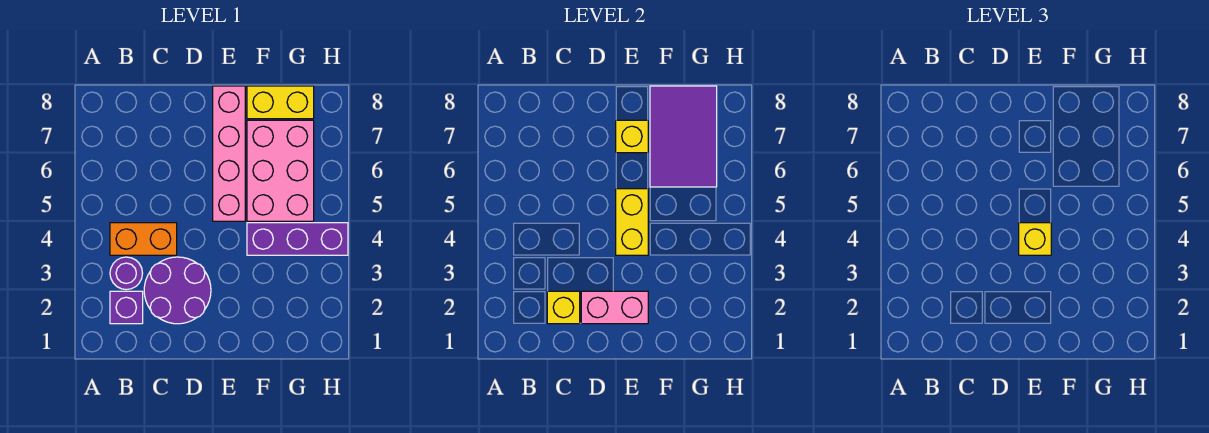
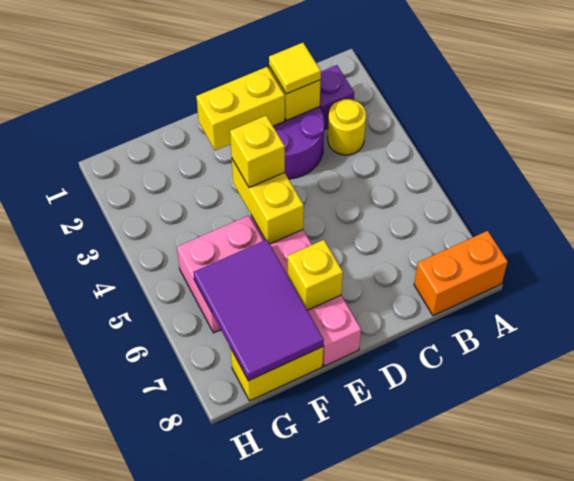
purple 1x1 round brick [110,257,143,290] -> yellow 1x1 round brick [328,99,366,155]
orange 1x2 brick [110,223,177,255] -> orange 1x2 brick moved to [414,231,508,316]
none -> yellow 1x1 tile [269,43,321,94]
pink 1x2 brick [581,291,648,324] -> yellow 1x2 brick [196,67,285,151]
purple 1x3 brick [247,223,348,255] -> none
pink 2x3 brick [247,120,314,221] -> pink 2x2 brick [177,216,263,333]

